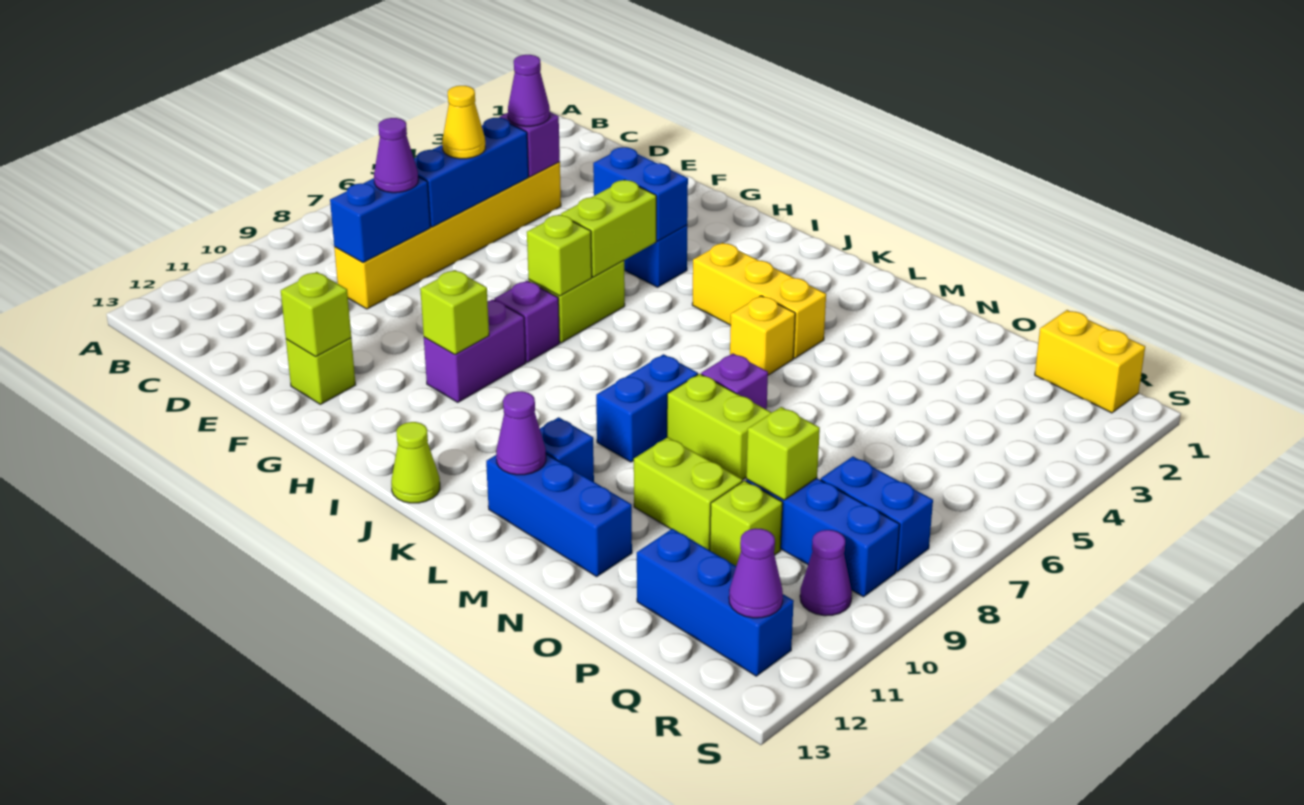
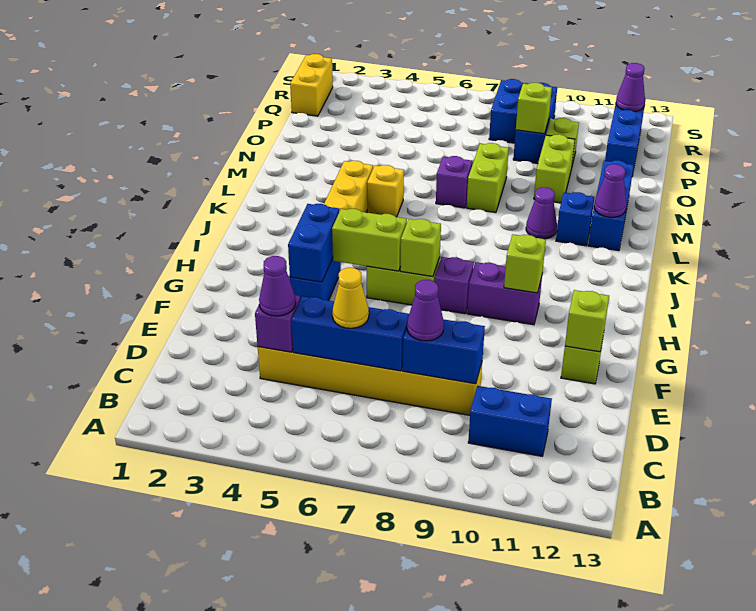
lime 1x1 cone [391,422,440,503] -> none
blue 1x2 brick [596,354,698,462] -> blue 1x2 brick moved to [468,386,552,456]
purple 1x1 cone [800,530,852,616] -> purple 1x1 cone moved to [526,188,557,239]

